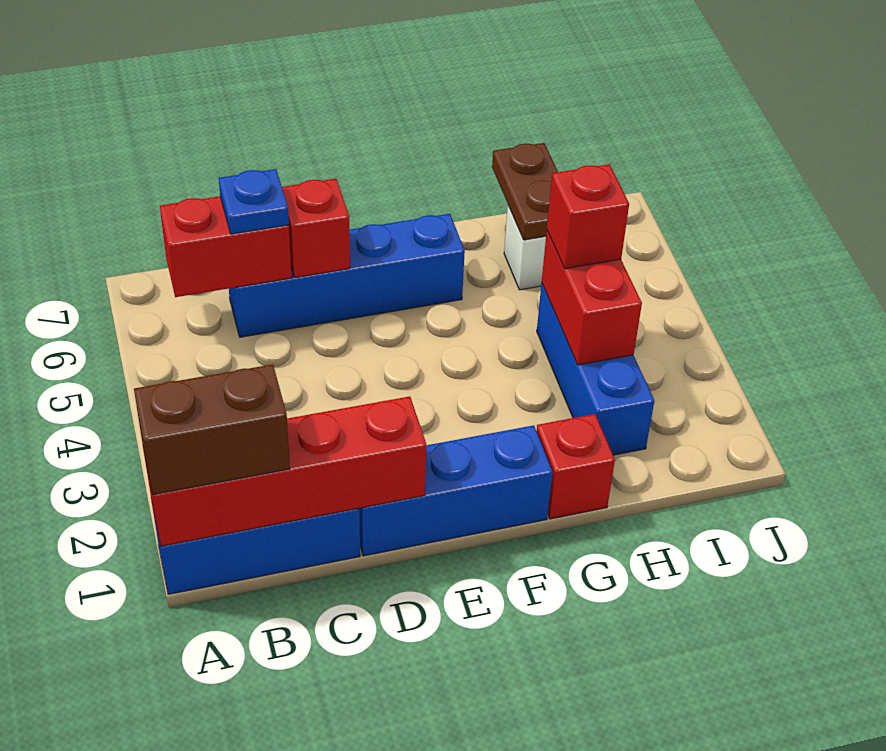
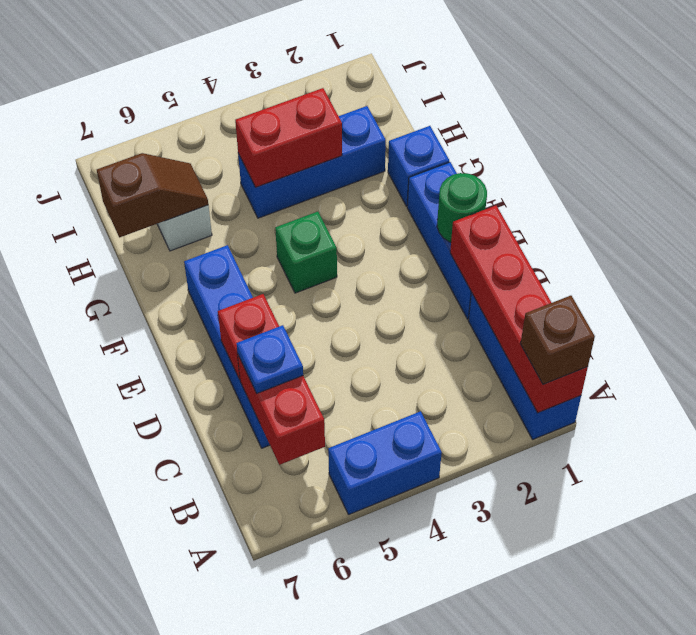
brown 1x2 brick [134,364,290,495] -> brown 1x1 brick [521,296,595,384]
none -> blue 1x2 brick [328,411,442,515]
none -> green 1x1 round brick [437,173,487,242]
none -> green 1x1 brick [275,212,337,293]
red 1x1 brick [536,414,615,519] -> blue 1x1 brick [388,126,449,206]
red 1x1 brick [547,164,629,269] -> none
brown 1x2 plate [492,143,558,240] -> brown 1x2 slope [97,153,208,237]

